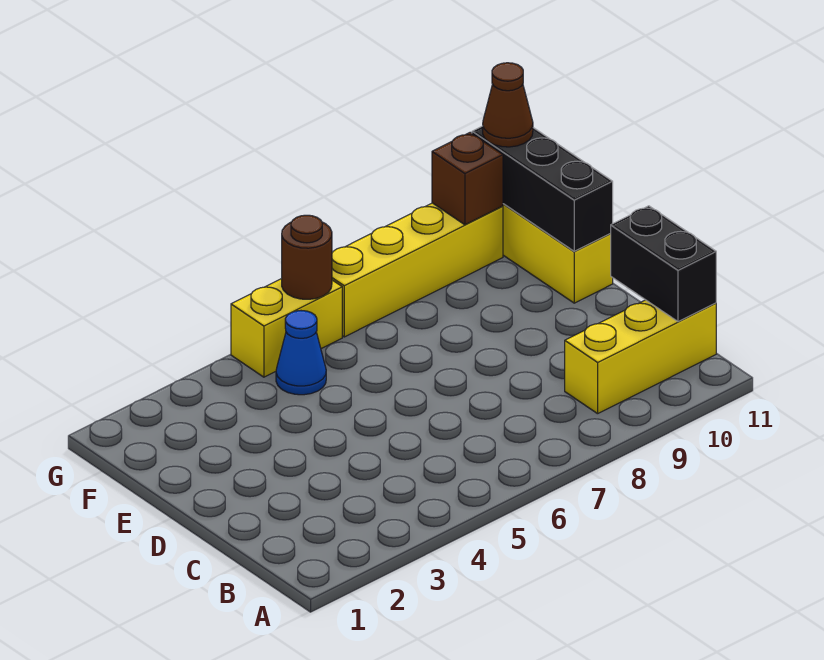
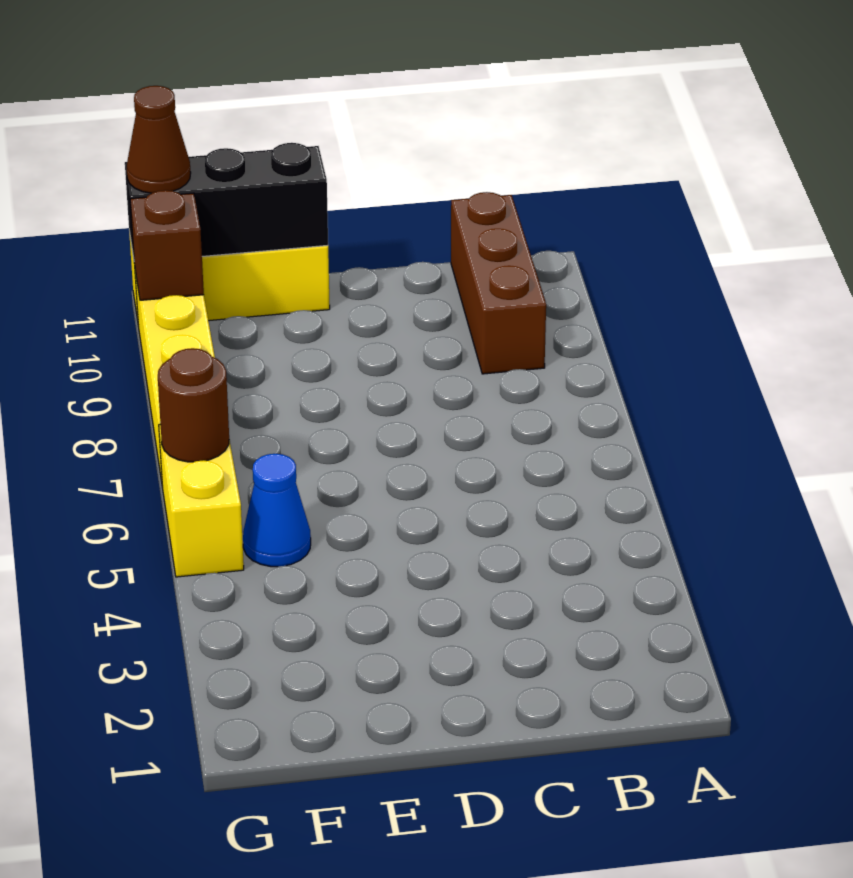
yellow 1x3 brick [565,300,716,414] -> brown 1x3 brick [451,192,546,374]
black 1x2 brick [611,206,716,322] -> none

